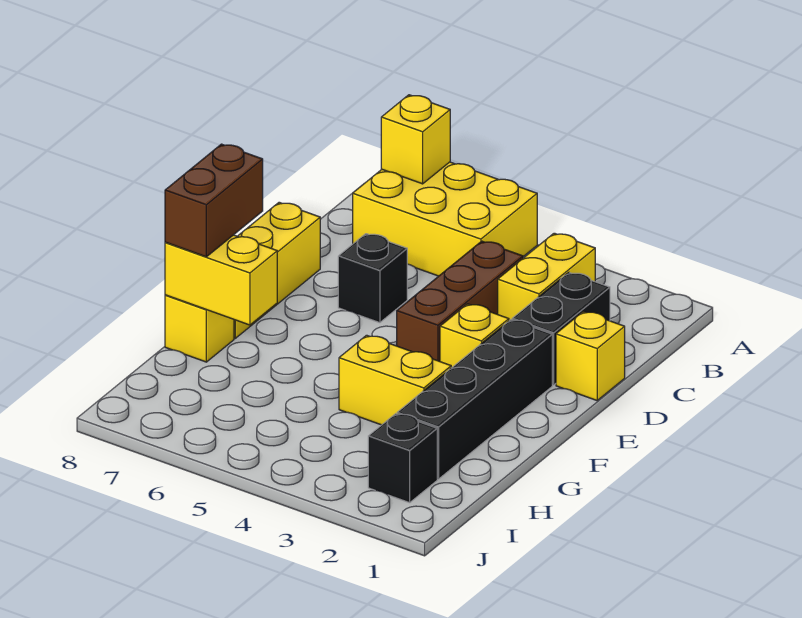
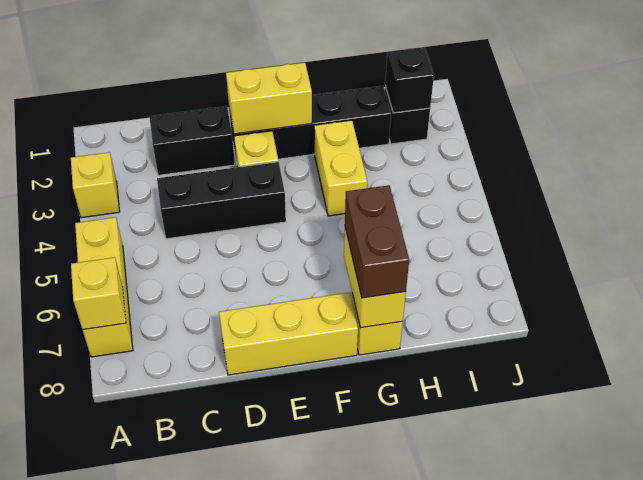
yellow 2x3 brick [353,162,537,276] -> yellow 1x3 brick [75,217,133,357]
yellow 1x2 brick [498,233,595,321] -> yellow 1x2 brick moved to [226,63,312,134]
brown 1x3 brick [397,241,523,361] -> black 1x3 brick [157,162,286,239]
yellow 1x1 brick [556,312,625,400] -> yellow 1x1 brick moved to [71,152,120,218]
black 1x1 brick [338,234,407,323] -> black 1x1 brick moved to [385,47,434,113]
brown 1x2 brick [165,144,263,257] -> brown 1x2 brick turned to [345,185,409,298]

